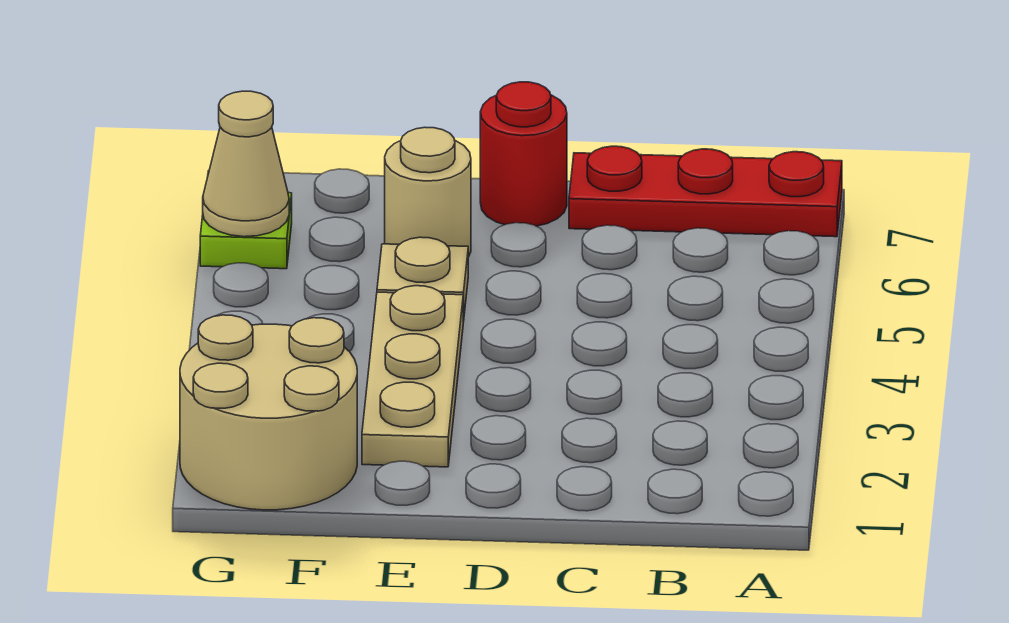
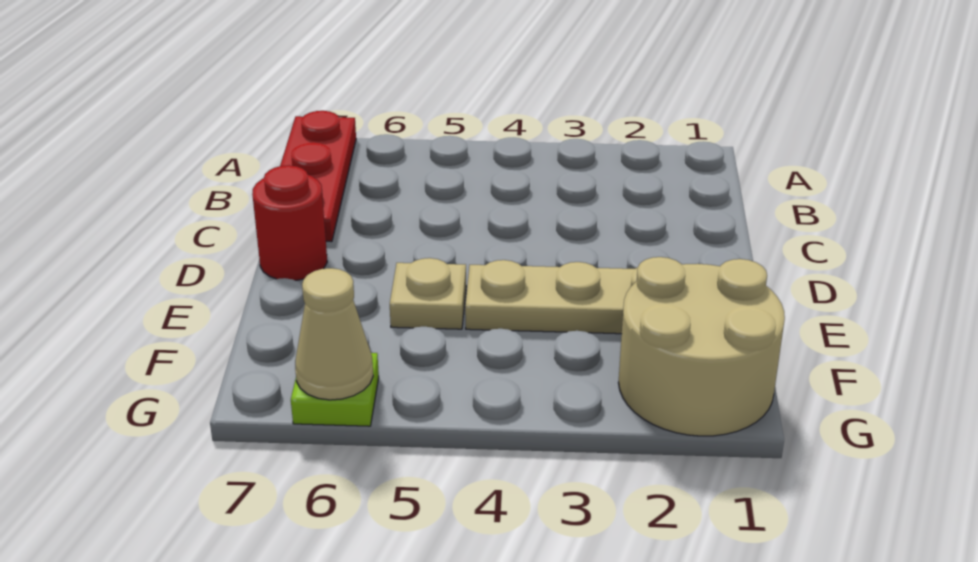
tan 1x1 round brick [385,127,471,257] -> none

